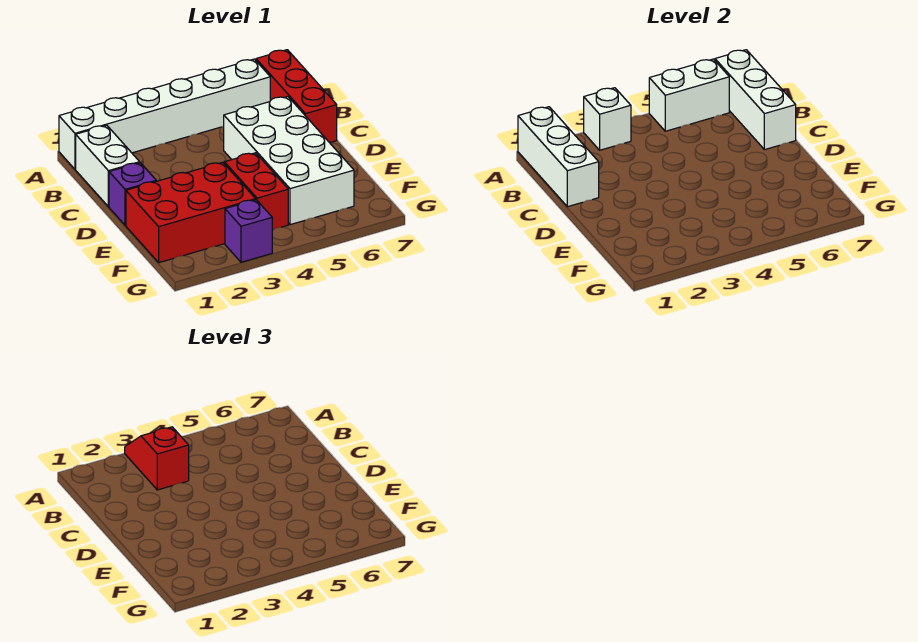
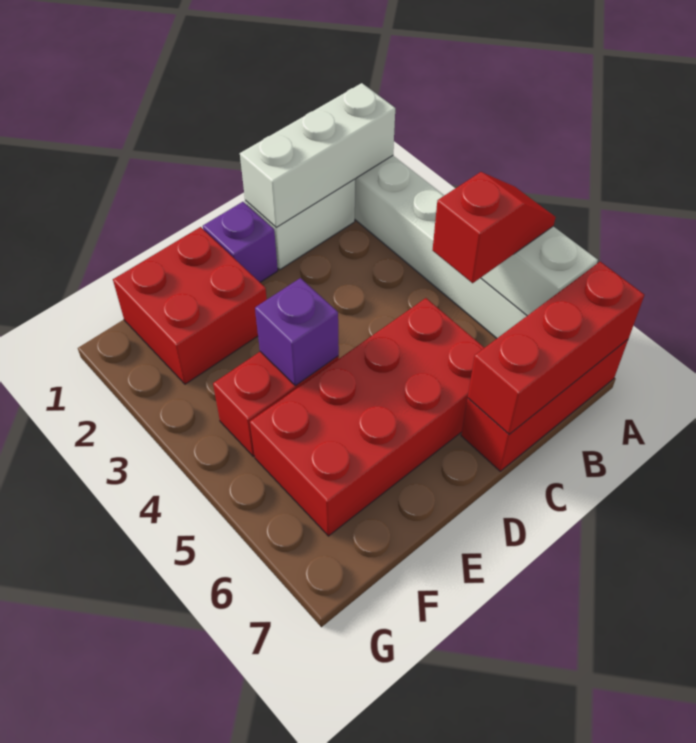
white 1x1 brick [584,88,631,150] -> none
red 1x2 slope [125,427,189,490] -> red 1x2 slope moved to [432,172,556,283]
white 1x3 brick [715,50,796,150] -> red 1x3 brick [468,262,644,434]
white 2x4 brick [224,96,354,225] -> red 2x4 brick [250,298,484,536]
red 2x3 brick [126,162,256,263] -> red 2x2 brick [113,227,267,384]
purple 1x1 brick [225,200,272,262] -> purple 1x1 brick moved to [255,278,339,386]

